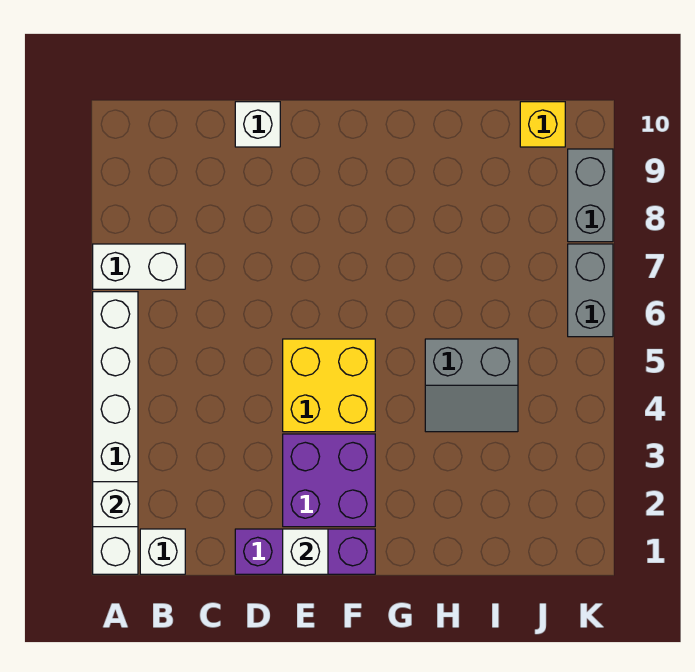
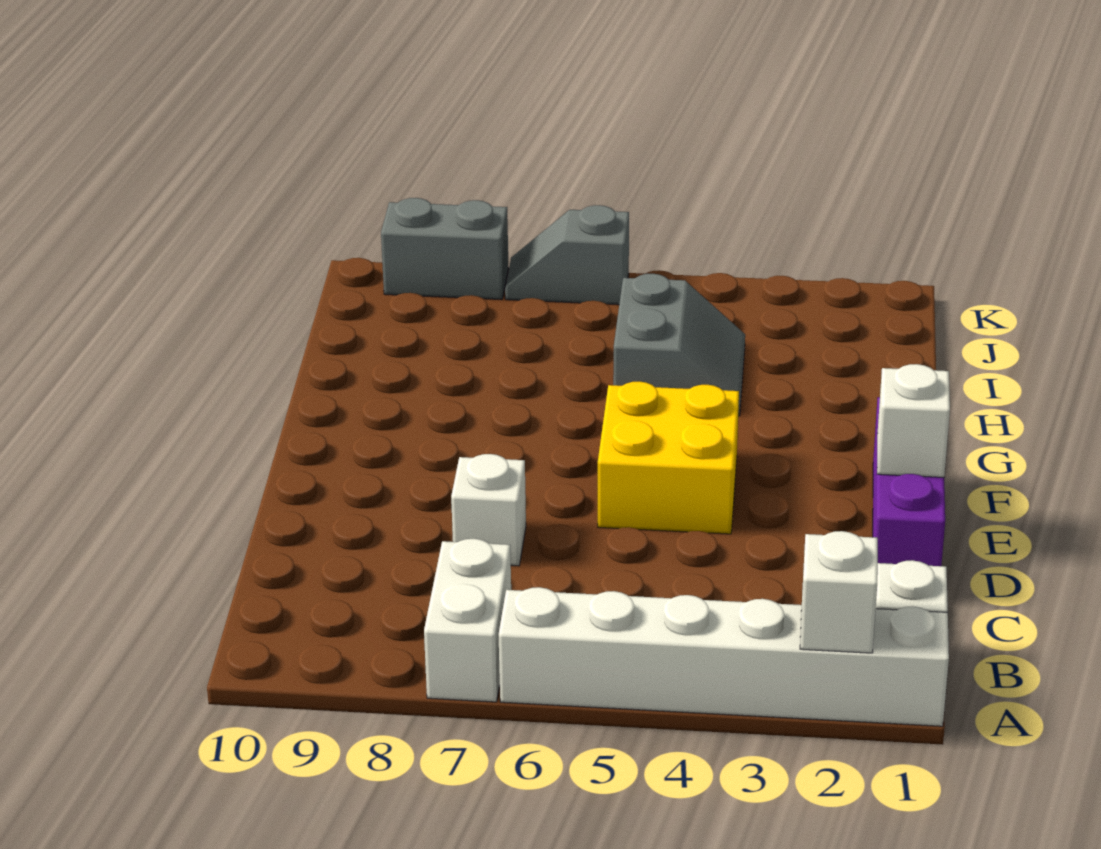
white 1x1 brick [235,102,280,147] -> white 1x1 brick moved to [451,454,526,566]
purple 2x2 brick [283,434,375,527] -> none
yellow 1x1 brick [520,102,565,147] -> none
grey 1x2 brick [568,244,613,337] -> grey 1x2 slope [505,205,629,305]

